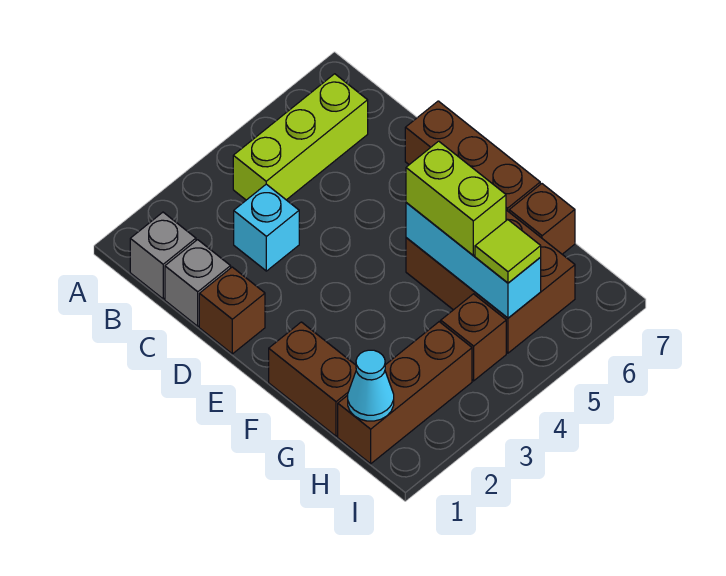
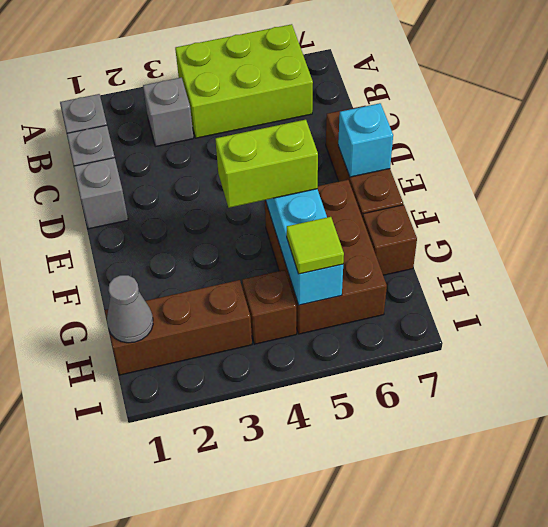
none -> grey 1x1 brick [143,78,193,146]
lime 1x3 brick [233,74,368,200] -> lime 2x3 brick [175,24,313,138]
cyan 1x1 brick [234,184,299,271] -> cyan 1x1 brick moved to [338,103,393,177]
brown 1x1 brick [199,267,265,354] -> grey 1x1 brick [74,158,128,229]
brown 1x2 brick [269,322,356,436] -> none
lime 1x2 brick [406,141,506,255] -> lime 1x2 brick turned to [215,120,318,208]
cyan 1x1 cone [348,350,394,421] -> grey 1x1 cone [107,275,153,343]

